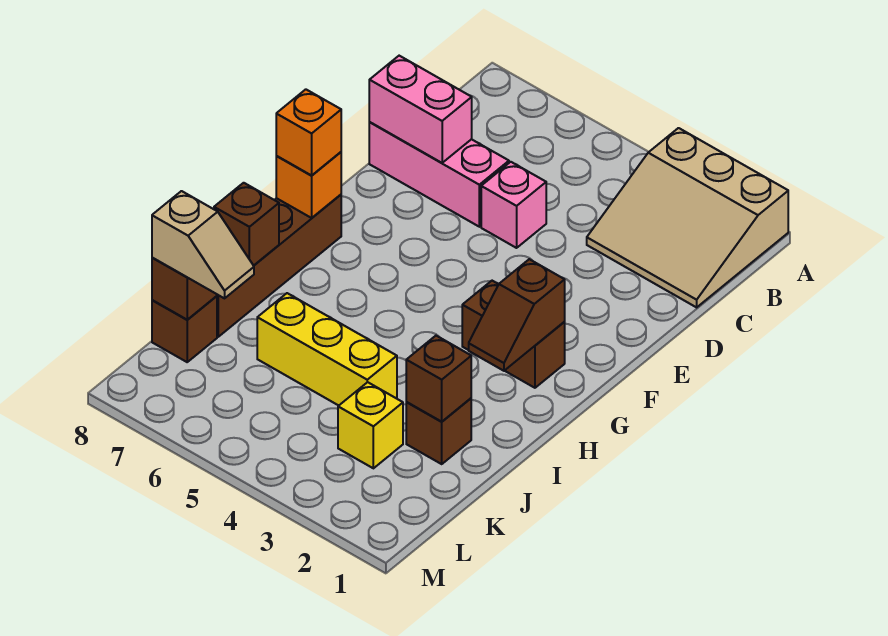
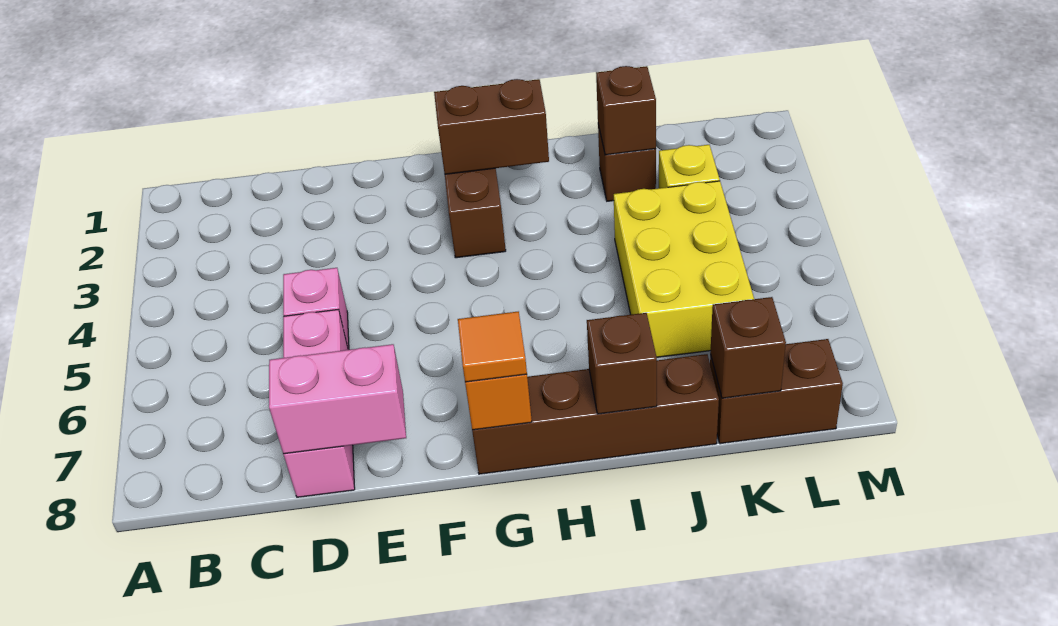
tan 3x3 slope [587,128,788,307] -> none
pink 1x2 brick [369,56,472,163] -> pink 1x2 brick turned to [269,344,406,454]
brown 1x2 slope [469,259,565,371] -> brown 1x2 brick [434,79,549,174]
orange 1x1 brick [276,89,341,175] -> orange 1x1 tile [458,312,527,382]
yellow 1x3 brick [257,293,397,406] -> yellow 2x3 brick [614,181,754,357]
tan 1x2 slope [152,191,254,298] -> none
brown 1x1 brick [152,296,217,362] -> brown 1x2 brick [710,339,843,444]

